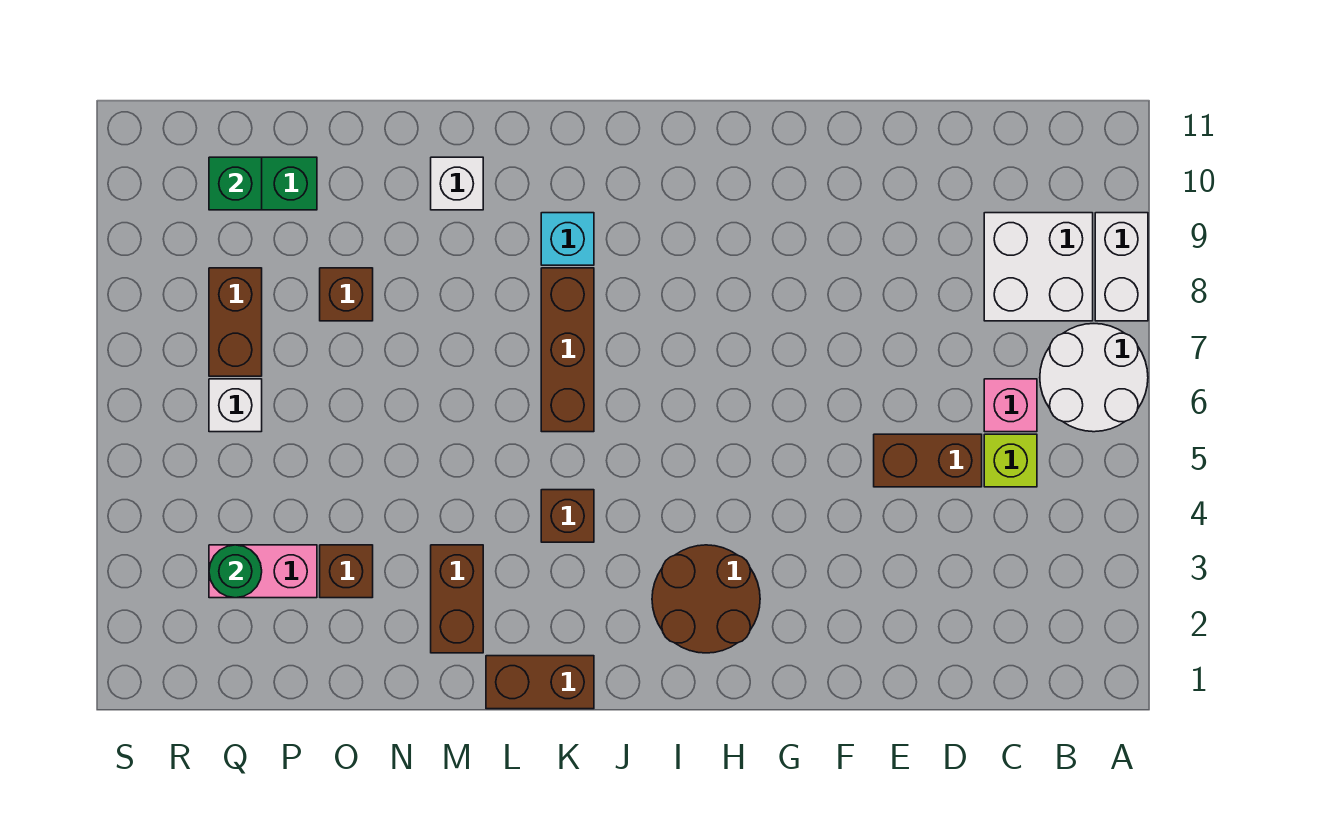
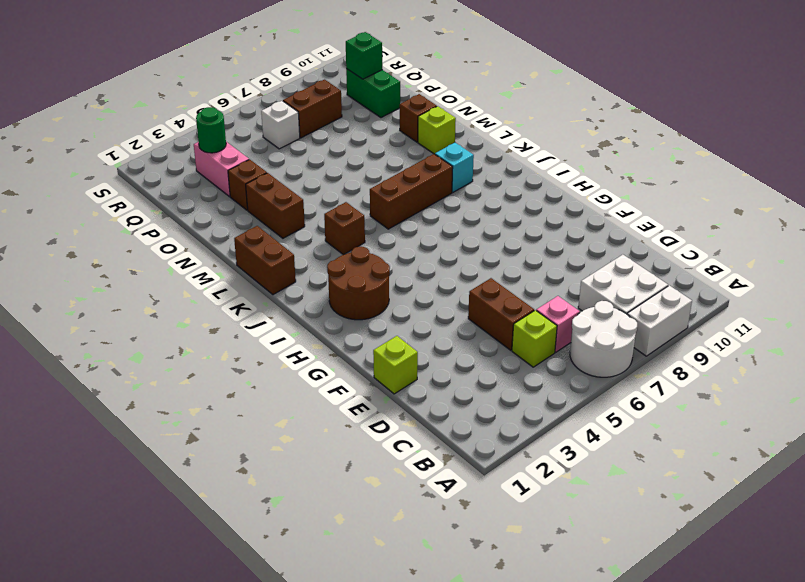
none -> lime 1x1 brick [373,336,418,394]
brown 1x2 brick [431,545,483,653] -> brown 1x2 brick turned to [246,173,305,238]
white 1x1 brick [431,157,483,210] -> lime 1x1 brick [418,106,456,154]
brown 1x1 brick [320,268,373,321] -> brown 1x1 brick moved to [400,94,437,142]

